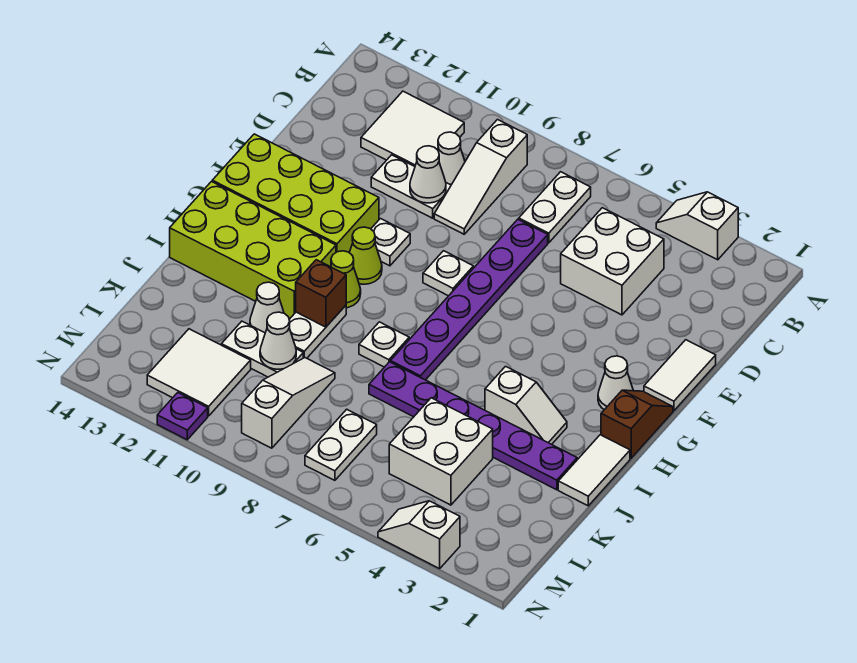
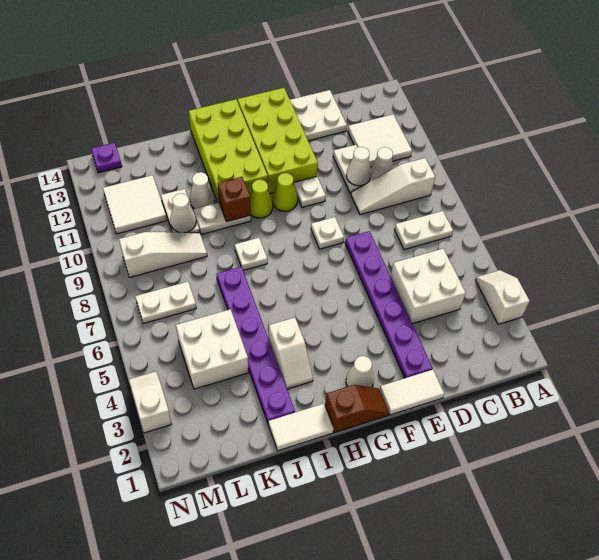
purple 1x6 plate [390,219,548,380] -> purple 1x6 plate turned to [345,231,433,378]
none -> white 2x2 plate [290,90,347,141]
purple 1x1 plate [157,393,208,440] -> purple 1x1 plate moved to [91,143,122,173]

